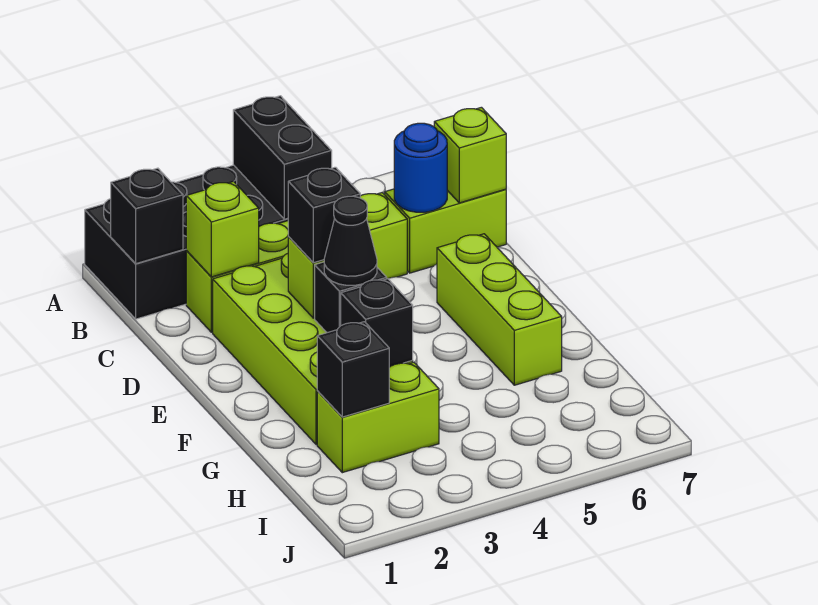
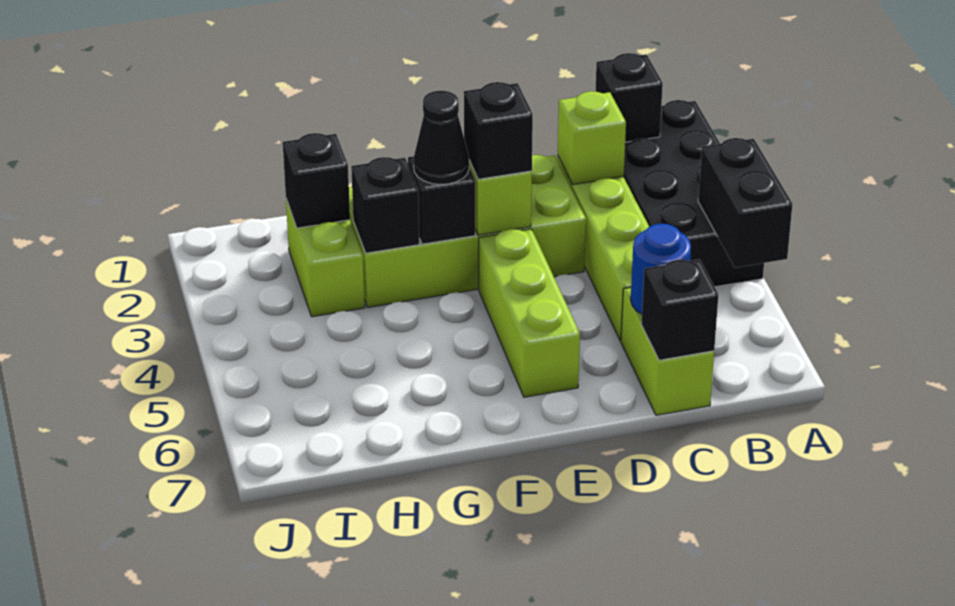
black 1x2 brick [233,96,332,219] -> black 1x2 brick turned to [698,138,792,268]
lime 1x1 brick [434,107,506,203] -> black 1x1 brick [641,259,718,360]
lime 1x3 brick [437,234,562,385] -> lime 1x3 brick turned to [479,229,580,397]

